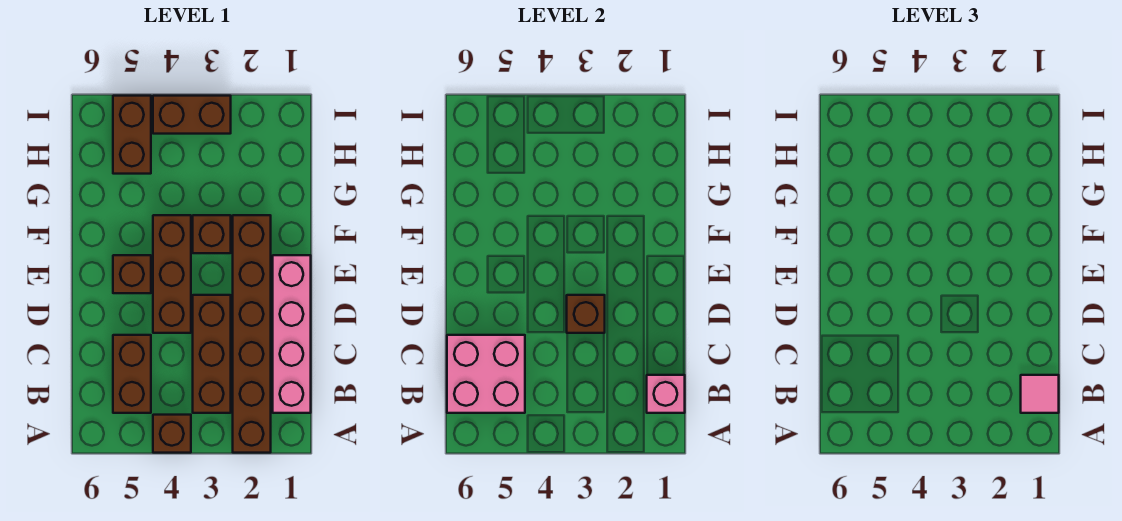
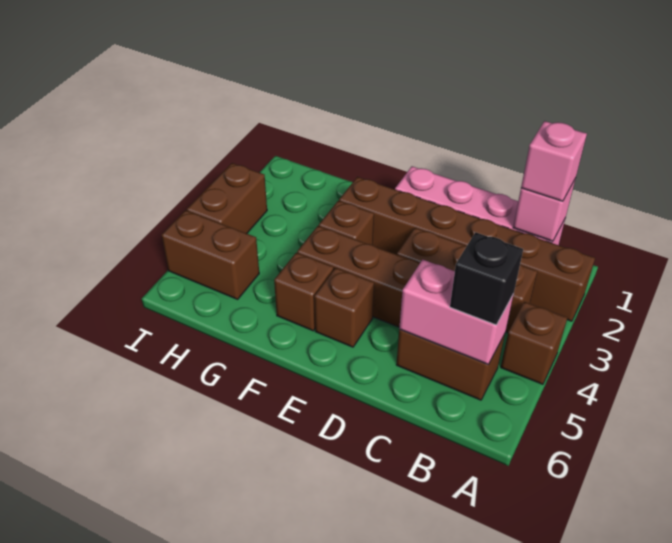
pink 1x1 tile [1021,375,1059,413] -> pink 1x1 brick [521,121,587,201]
pink 2x2 brick [447,335,525,413] -> pink 1x2 brick [399,260,514,364]
none -> black 1x1 brick [450,232,523,325]
brown 1x1 brick [567,295,605,333] -> brown 1x1 brick moved to [274,253,334,331]

